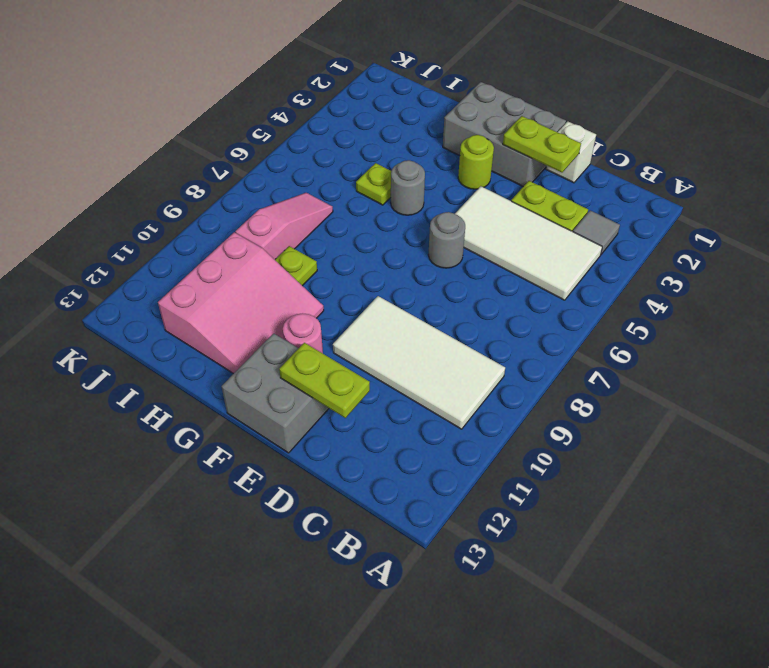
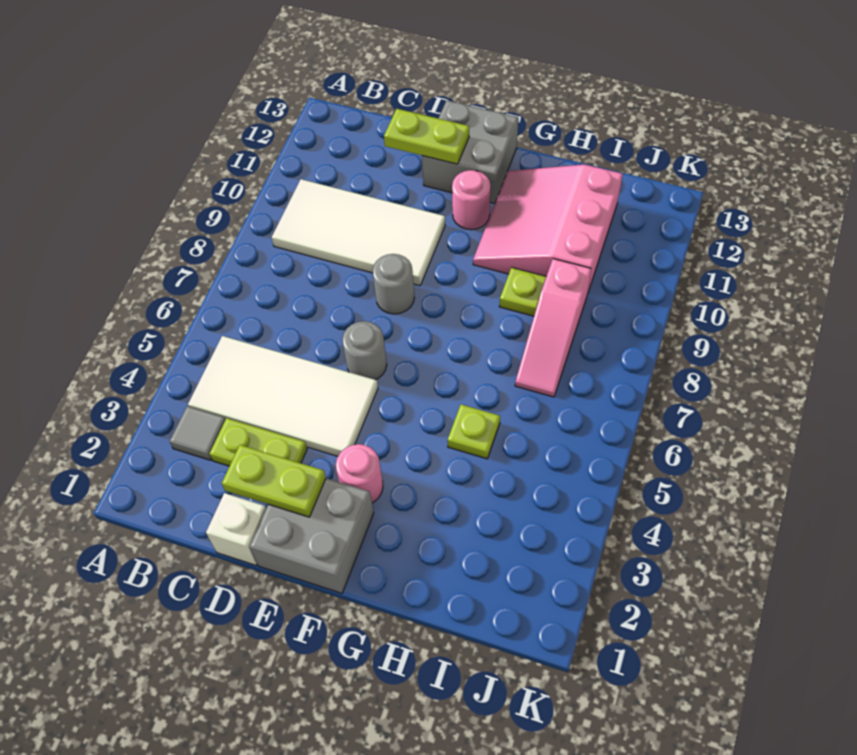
grey 2x3 brick [443,82,566,186] -> grey 2x2 brick [250,478,374,593]
lime 1x1 round brick [458,135,494,189] -> pink 1x1 round brick [336,444,383,503]
grey 1x1 round brick [391,160,425,215] -> grey 1x1 round brick moved to [372,254,414,314]

